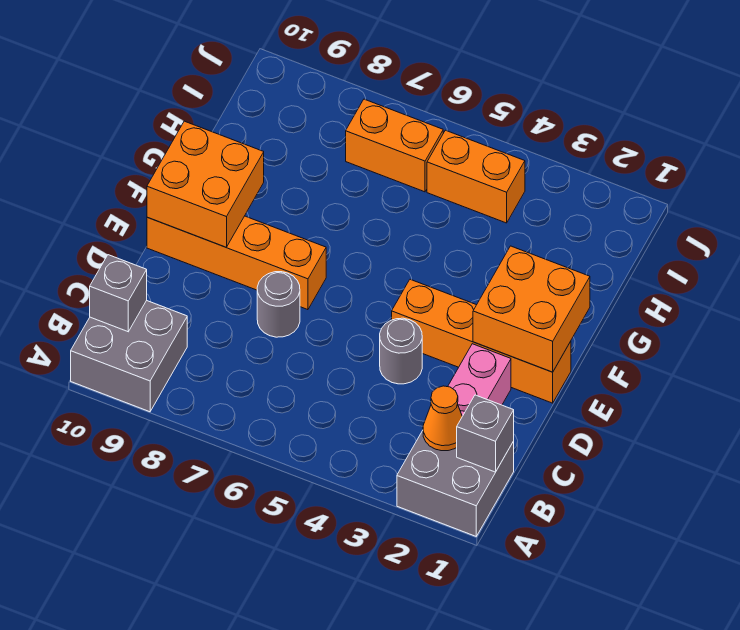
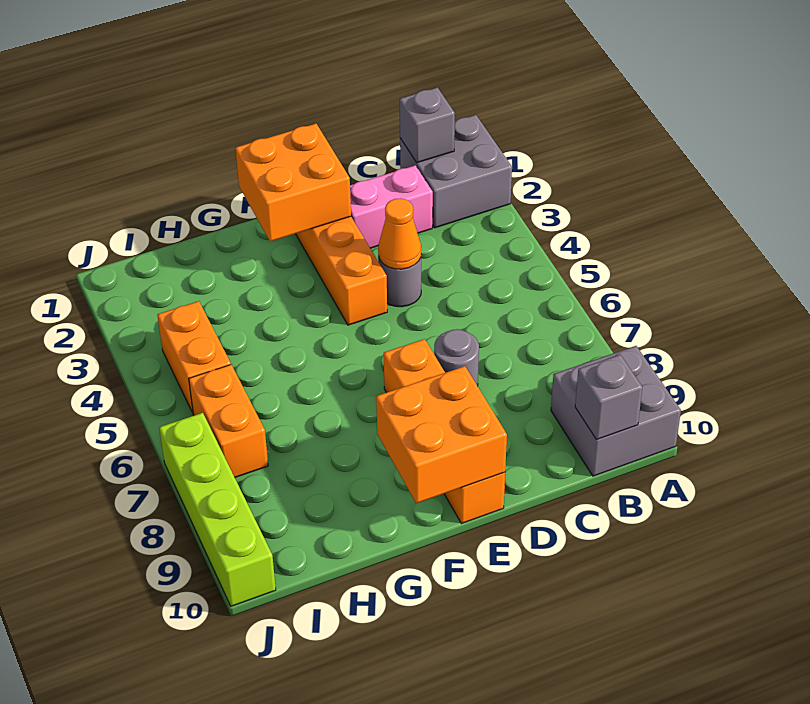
orange 1x1 cone [423,386,462,451] -> orange 1x1 cone moved to [378,198,421,269]
none -> lime 1x4 brick [159,413,276,606]

